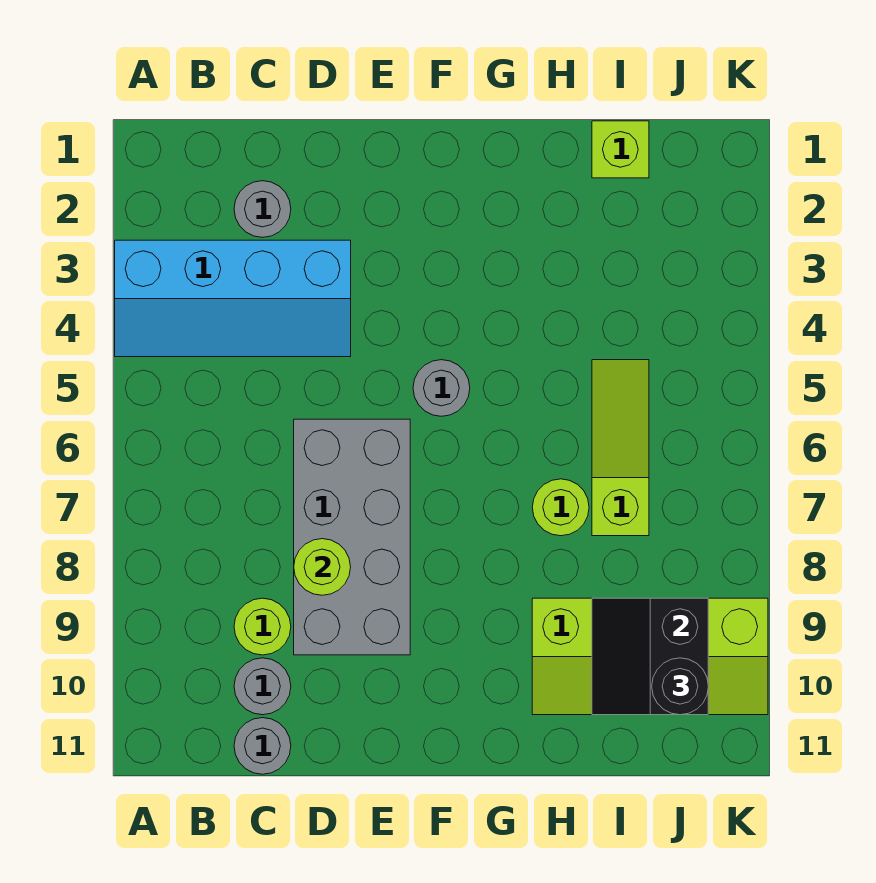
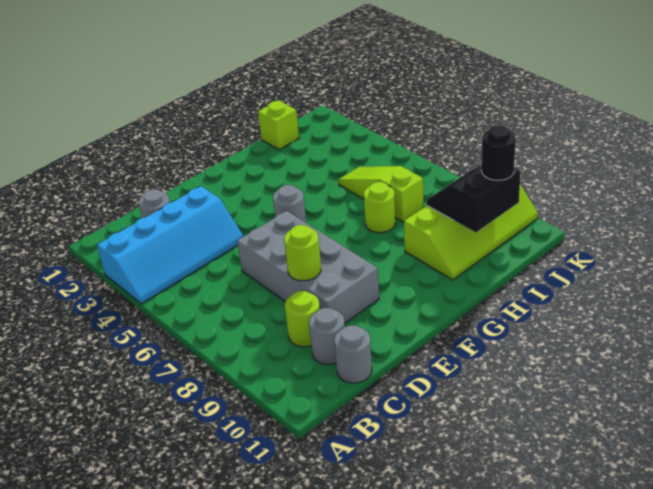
black 2x2 slope [592,598,708,715] -> black 2x2 slope turned to [427,166,521,233]

